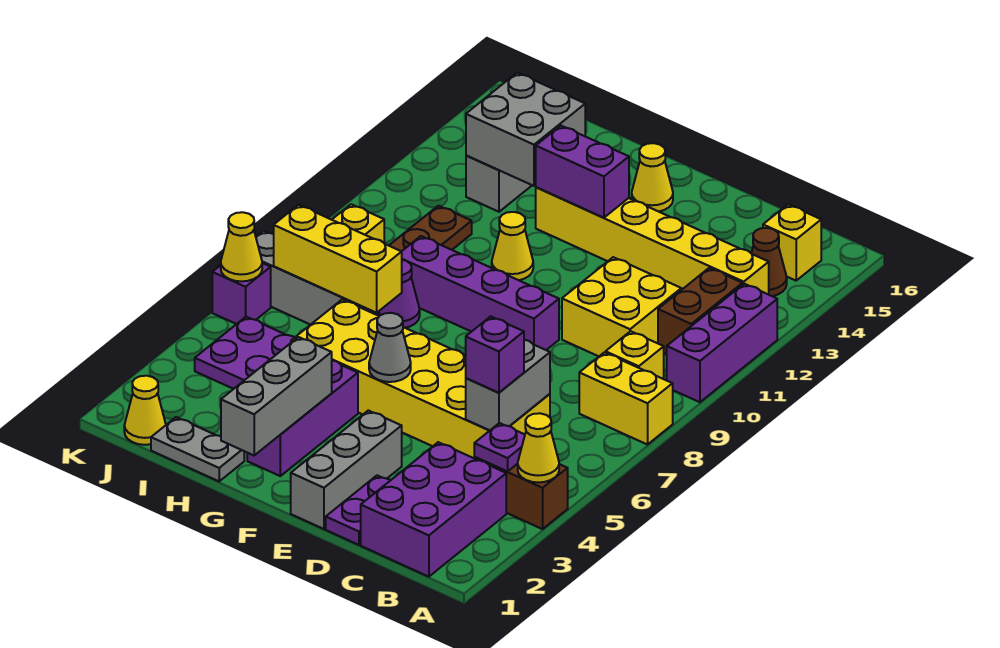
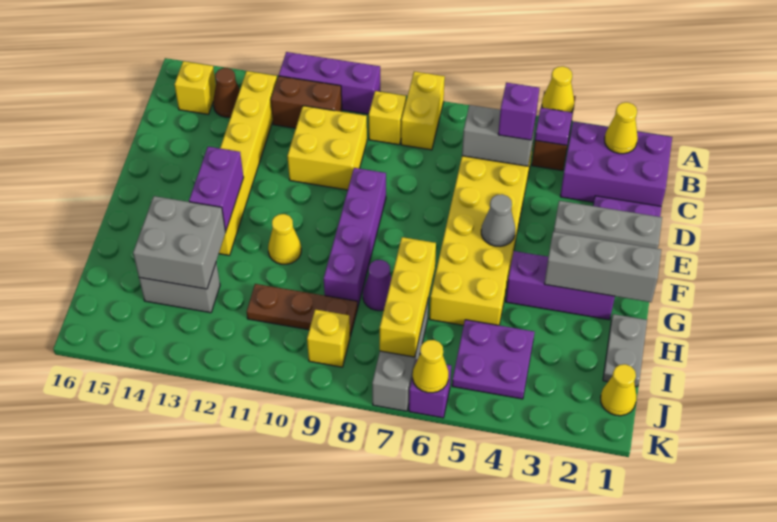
yellow 1x1 cone [632,143,673,212] -> yellow 1x1 cone moved to [605,102,638,154]

